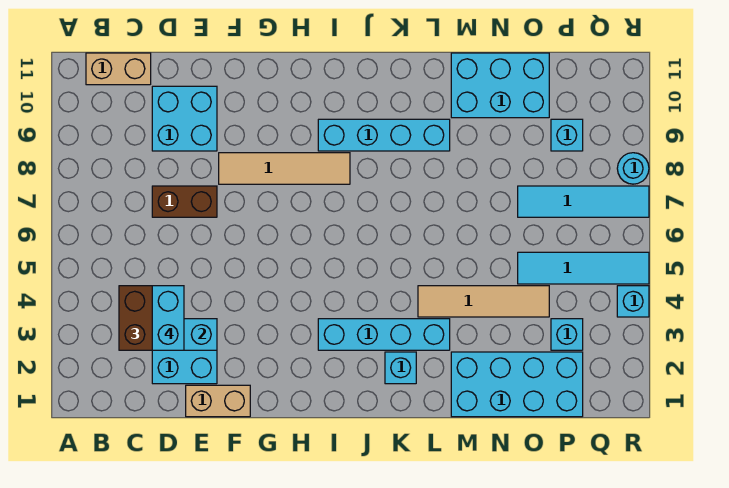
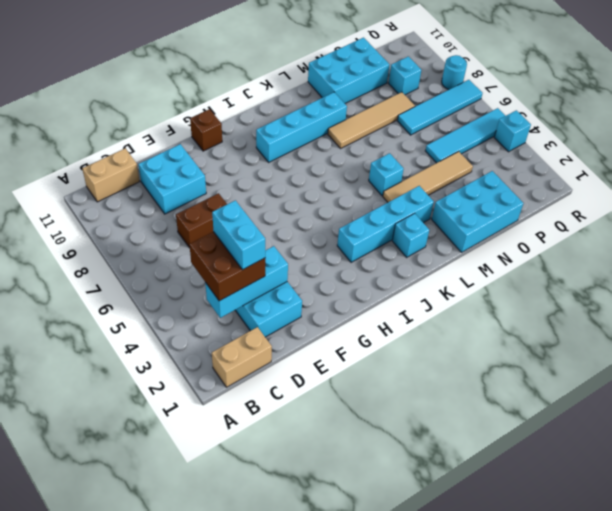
tan 1x2 brick [186,385,250,417] -> tan 1x2 brick moved to [212,327,272,387]
tan 1x4 tile [219,153,350,184] -> tan 1x4 tile moved to [328,92,415,148]
none -> brown 1x1 brick [190,109,222,151]
cyan 2x4 brick [451,352,583,417] -> cyan 2x3 brick [432,171,523,252]
cyan 1x1 brick [551,319,583,350] -> cyan 1x1 brick moved to [369,153,404,196]

